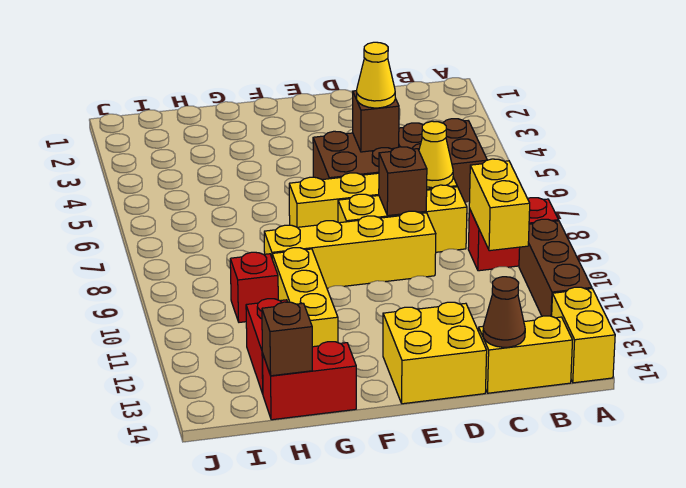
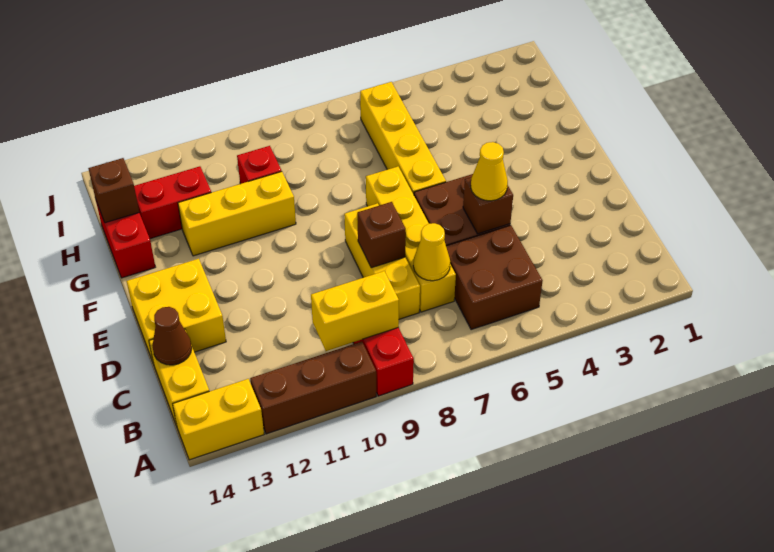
yellow 1x4 brick [264,211,436,288] -> yellow 1x4 brick moved to [360,82,446,195]

